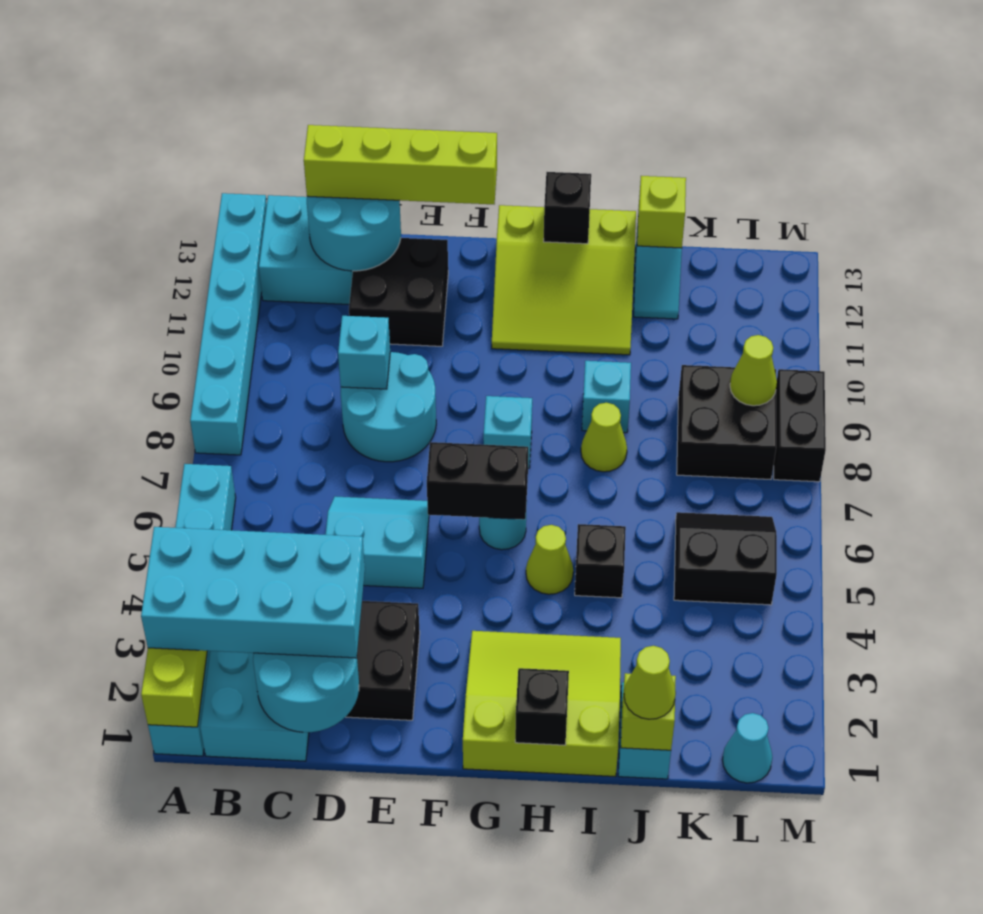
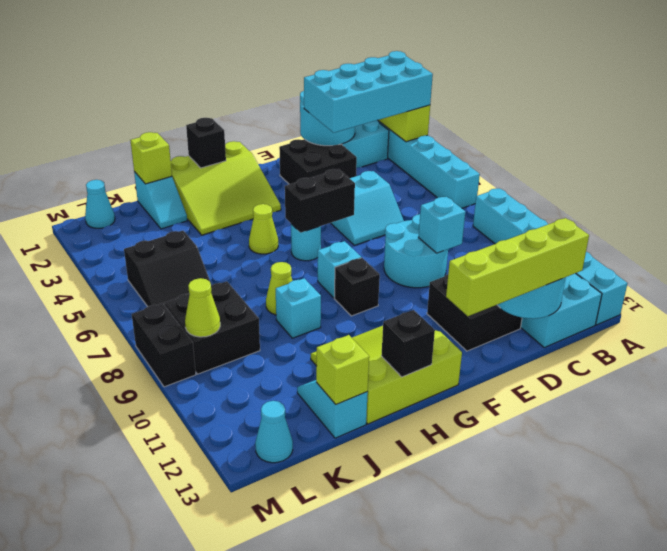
black 1x1 brick [575,524,626,598] -> black 1x1 brick moved to [334,258,380,316]
lime 1x1 cone [624,646,676,719] -> none
none -> cyan 1x1 cone [255,401,293,463]

